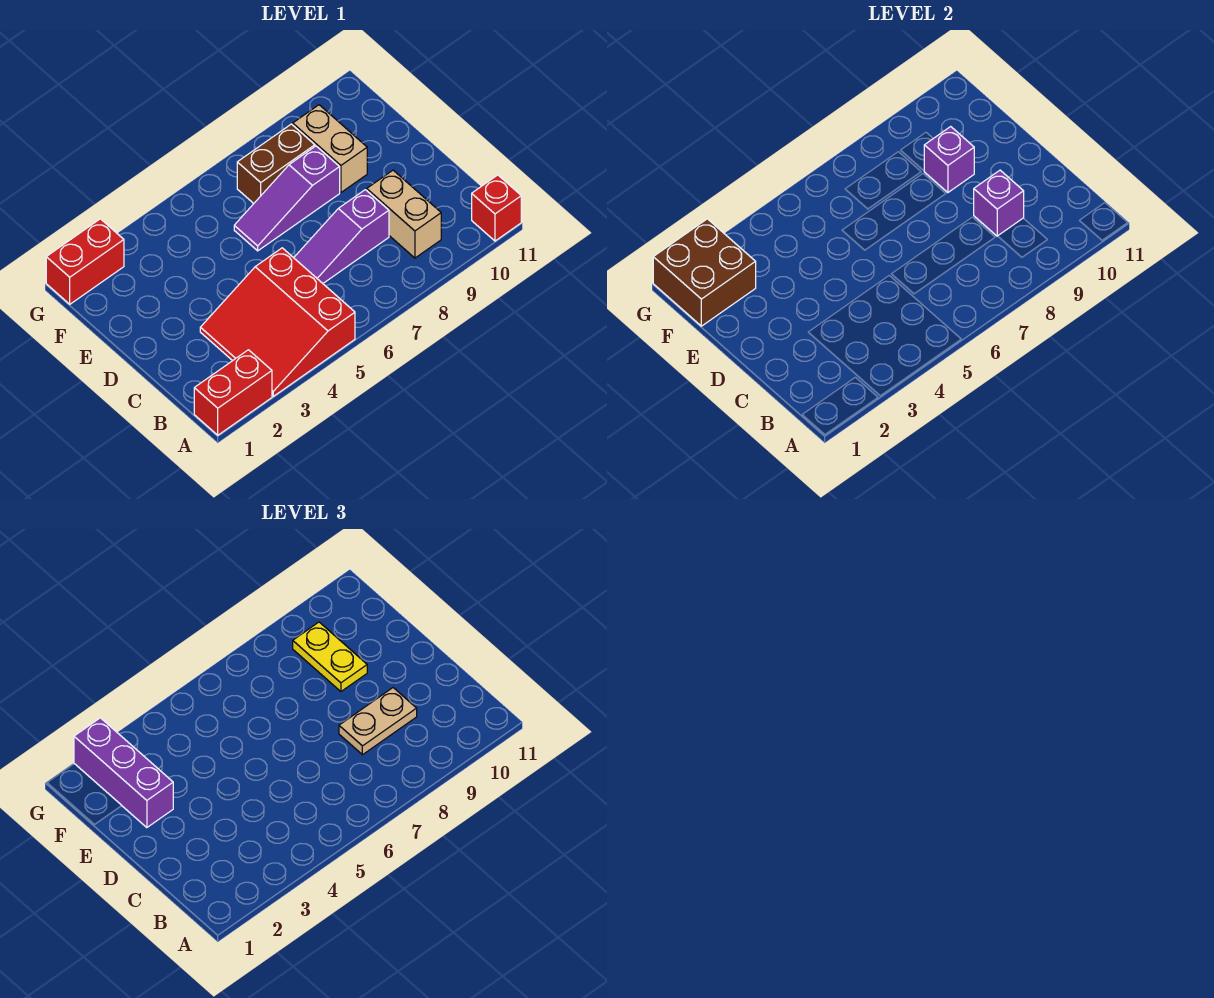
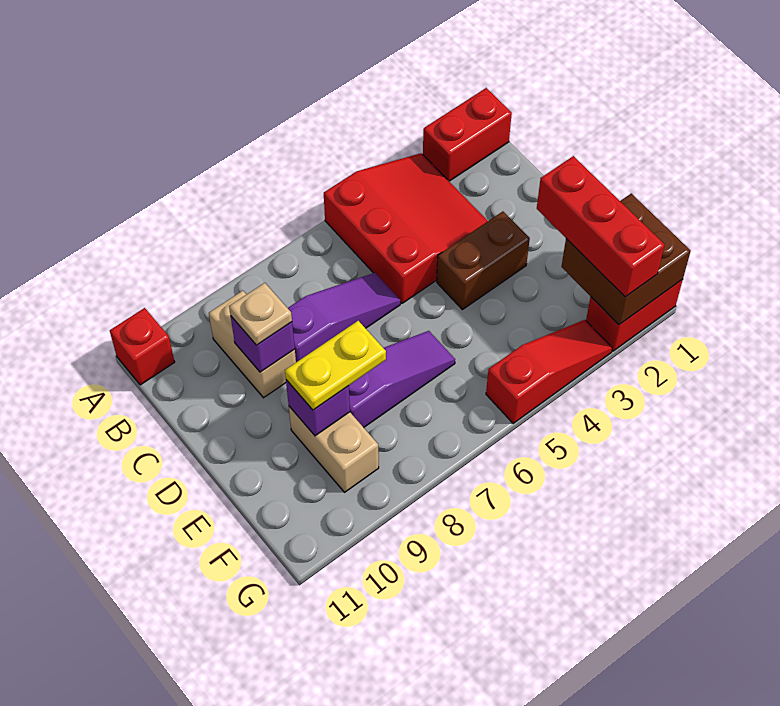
tan 1x2 plate [339,688,417,755] -> tan 1x1 plate [229,283,292,345]
purple 1x3 brick [74,718,173,828] -> red 1x3 brick [537,156,665,297]
yellow 1x2 plate [293,622,367,692] -> yellow 1x2 plate turned to [285,321,386,410]
brown 1x2 brick [237,124,315,203] -> brown 1x2 brick moved to [437,212,530,310]
none -> red 1x3 slope [486,320,612,423]

